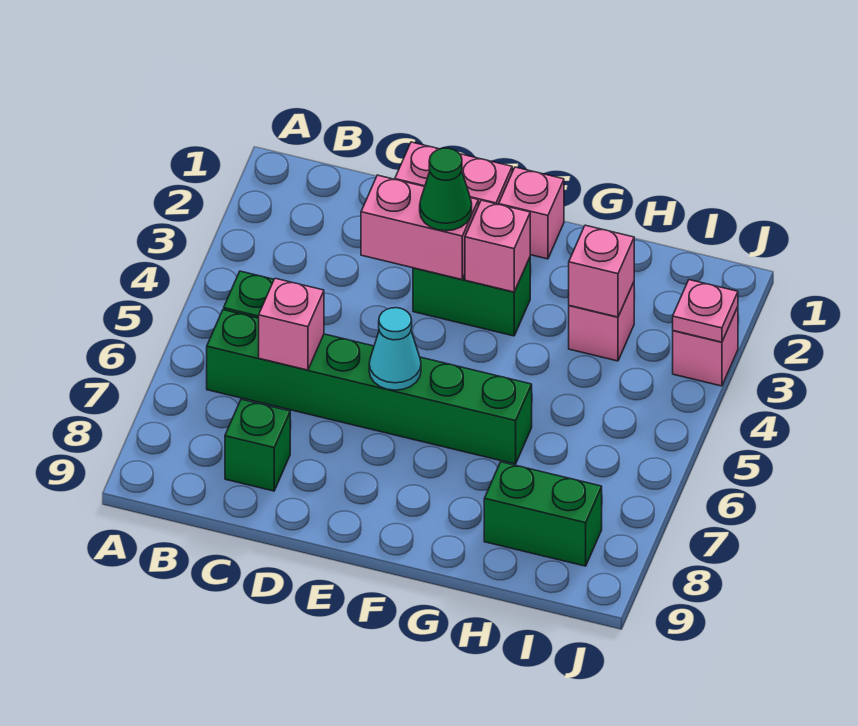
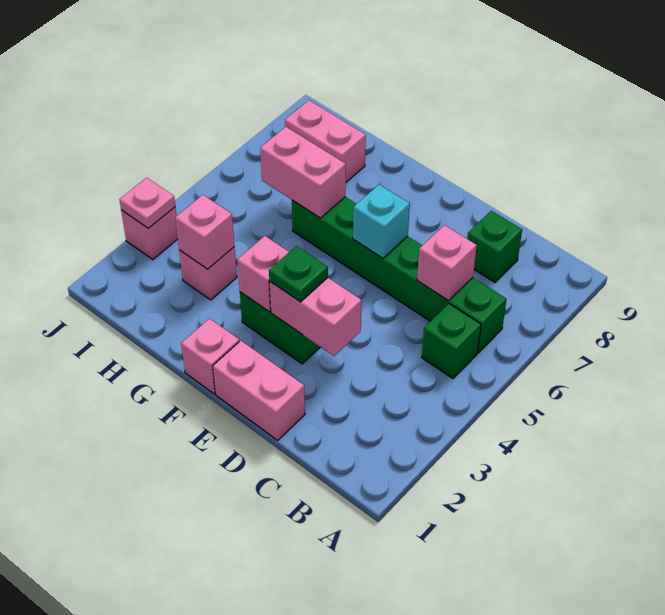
green 1x1 cone [420,148,472,231] -> green 1x1 plate [269,246,328,302]
cyan 1x1 cone [369,308,421,390] -> cyan 1x1 brick [353,185,410,258]
none -> pink 1x2 brick [260,127,346,218]
green 1x2 brick [484,462,602,566] -> pink 1x2 brick [285,100,366,182]

